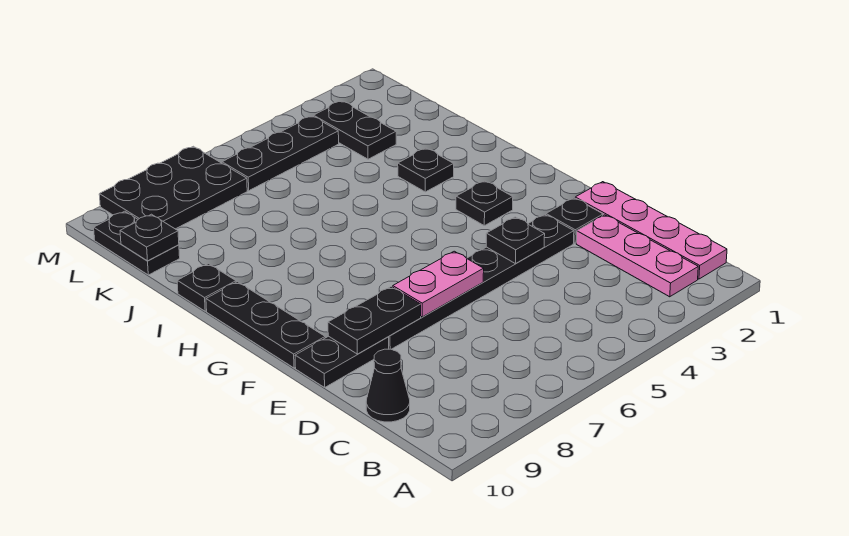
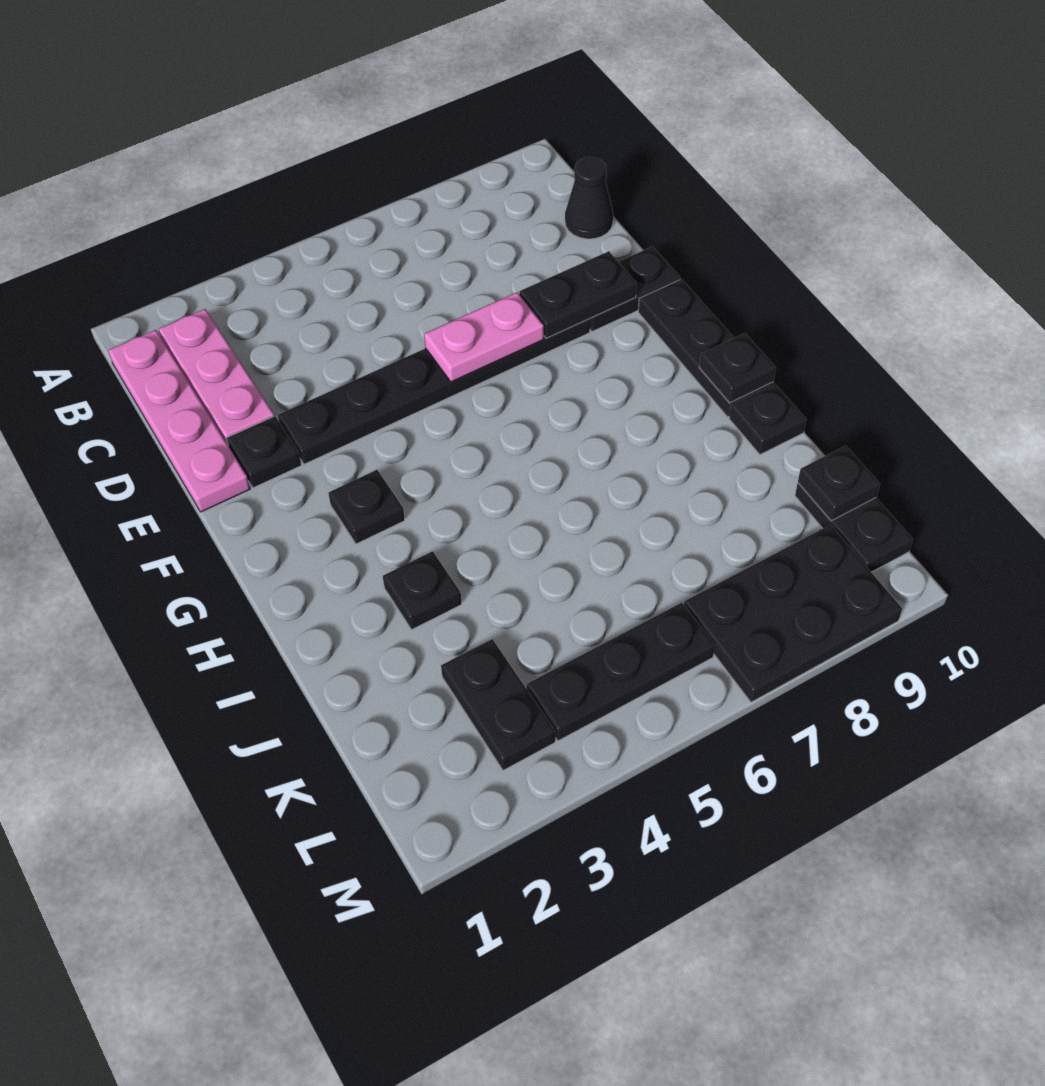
black 1x1 plate [486,217,545,264] -> black 1x1 plate moved to [699,333,776,403]

